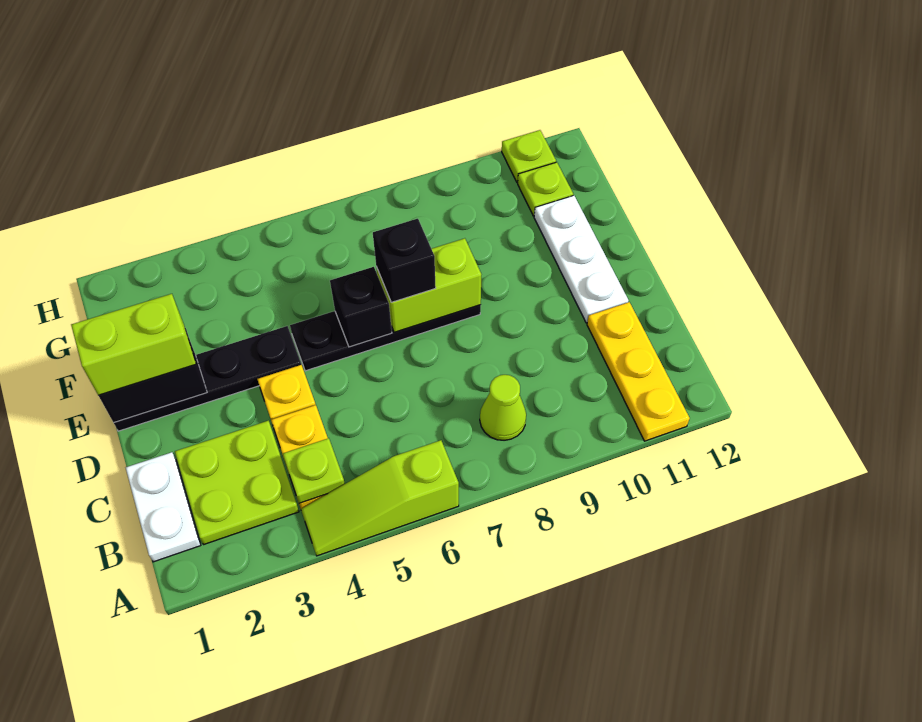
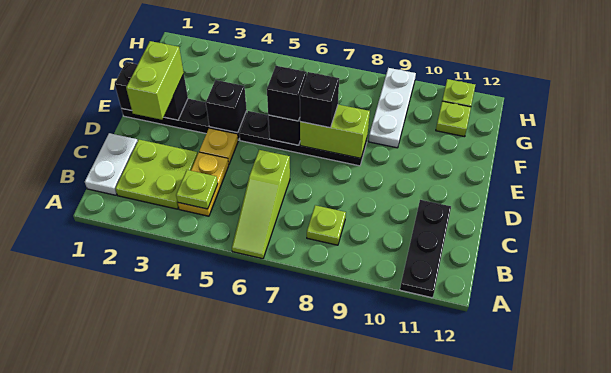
lime 1x3 slope [301,440,459,556] -> lime 1x3 slope turned to [232,150,290,259]
yellow 1x3 plate [587,302,690,441] -> black 1x3 plate [400,200,451,298]
lime 1x1 cone [480,375,526,440] -> lime 1x1 plate [307,205,346,245]
white 1x3 plate [534,195,628,323] -> white 1x3 plate moved to [369,68,416,148]
lime 1x2 brick [71,294,196,396] -> lime 1x2 brick turned to [126,41,184,120]
none -> black 1x1 brick [206,80,247,133]
none -> black 1x1 brick [267,66,307,121]

